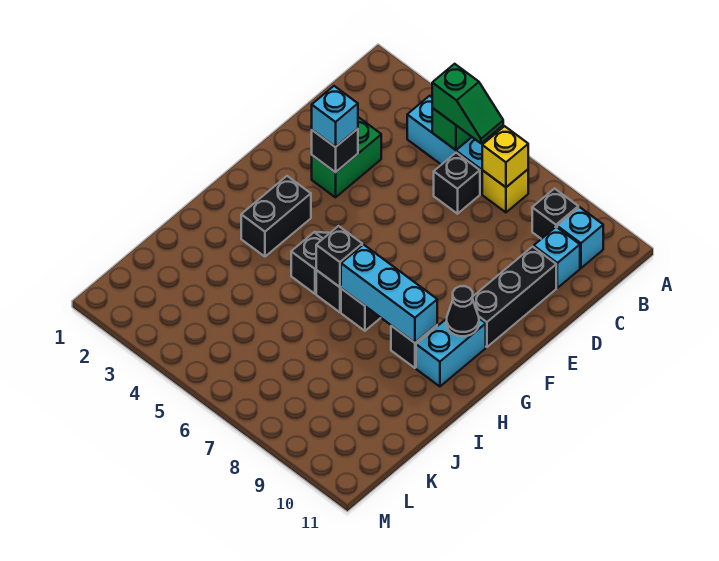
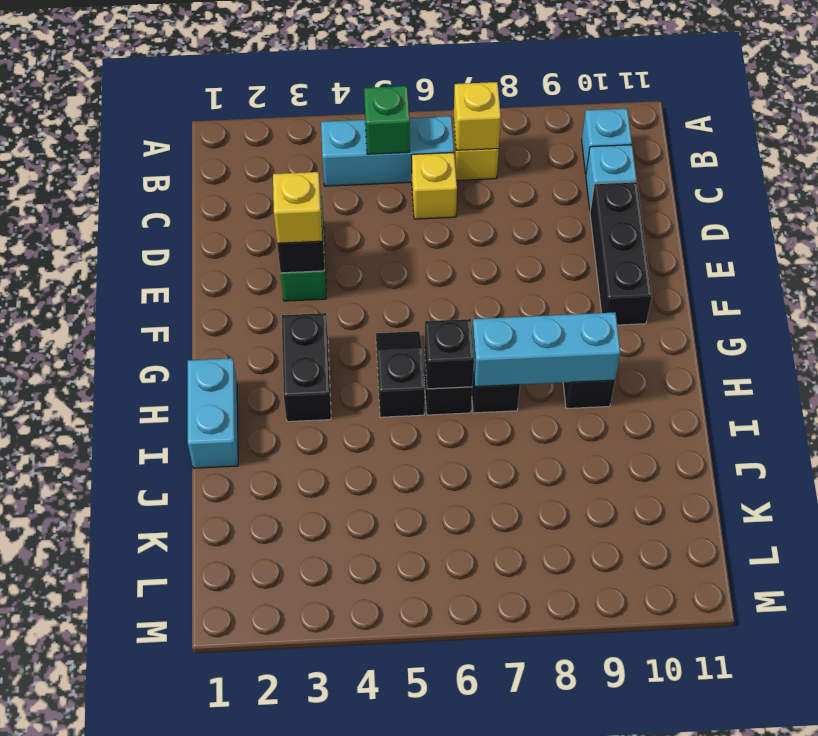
green 1x2 slope [432,64,503,143] -> none
black 1x1 brick [532,189,578,239] -> none
black 1x1 brick [434,153,480,214] -> yellow 1x1 brick [412,153,457,219]
cyan 1x1 brick [312,86,358,147] -> yellow 1x1 brick [273,172,322,243]
cyan 1x2 brick [416,319,486,386] -> cyan 1x2 brick moved to [188,358,238,468]
black 1x1 cone [447,286,479,336] -> none

